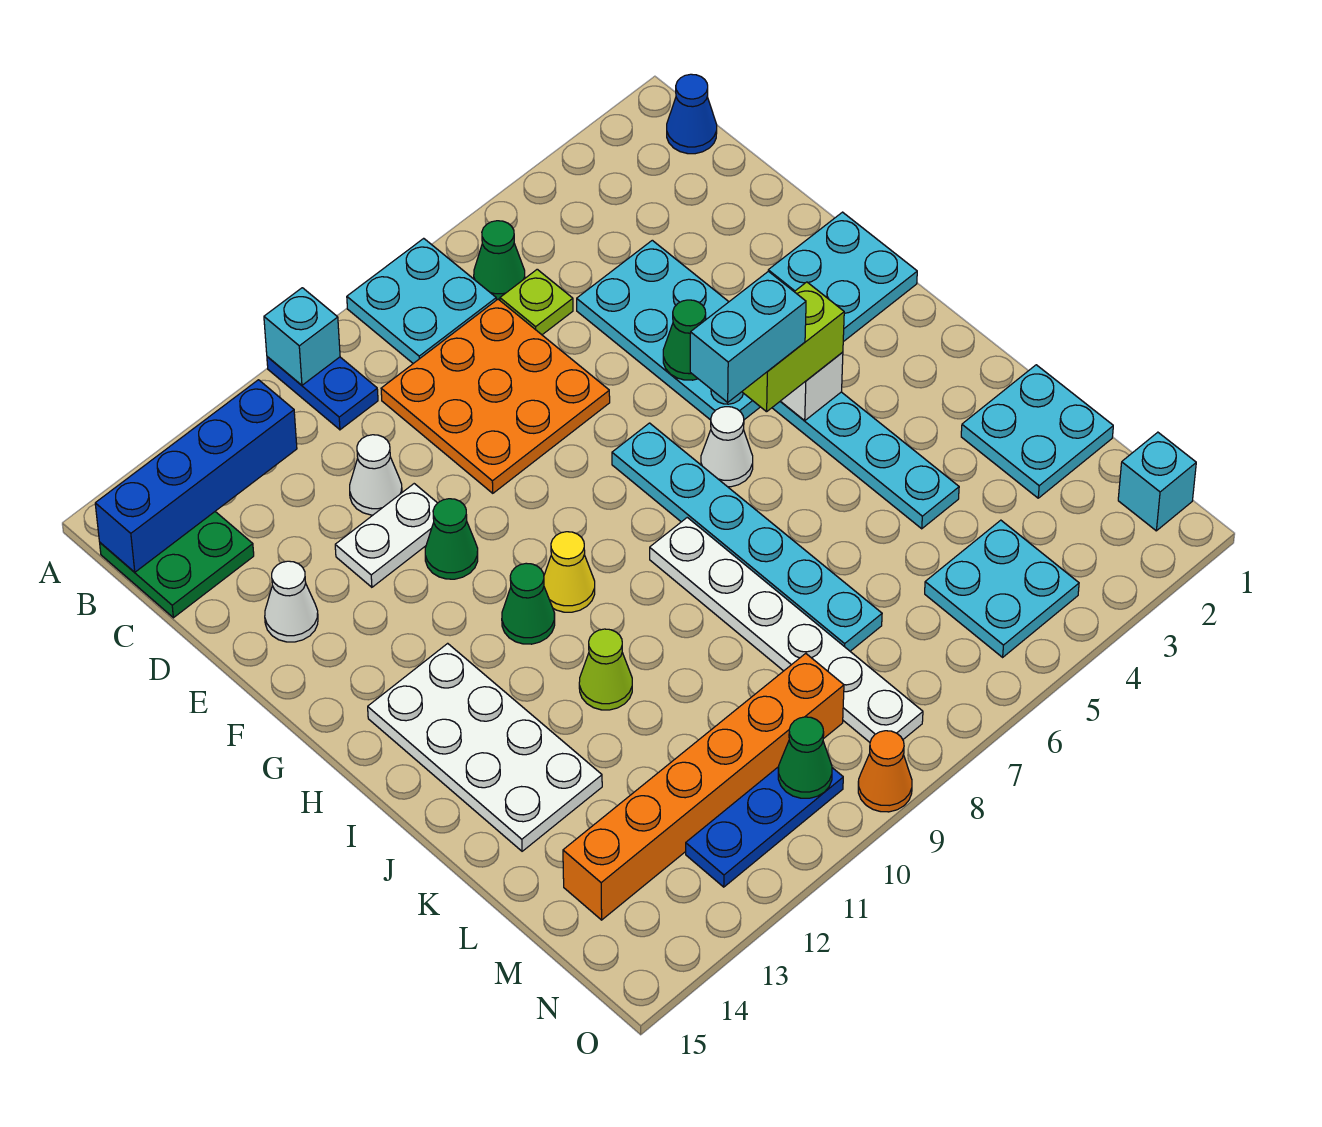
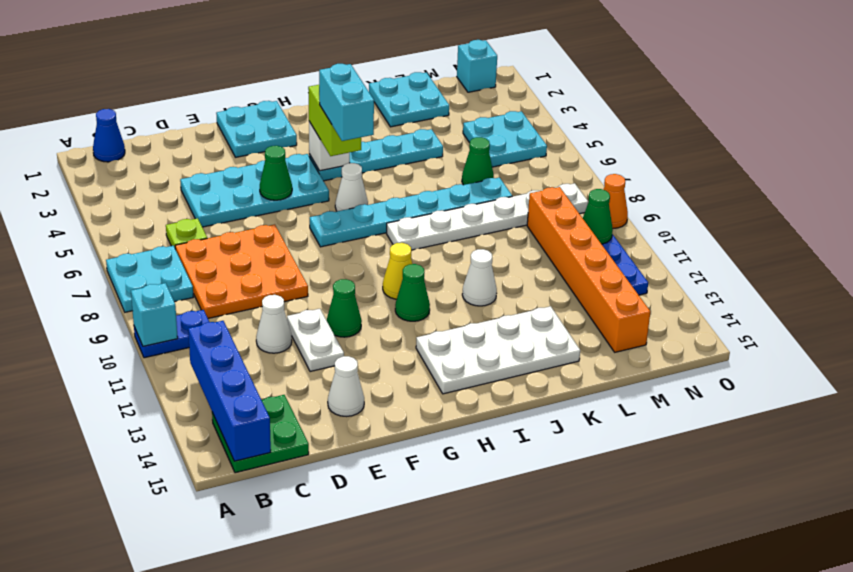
green 1x1 cone [474,221,525,300] -> green 1x1 cone moved to [462,137,494,185]
lime 1x1 cone [579,629,632,710] -> white 1x1 cone [462,249,497,306]

